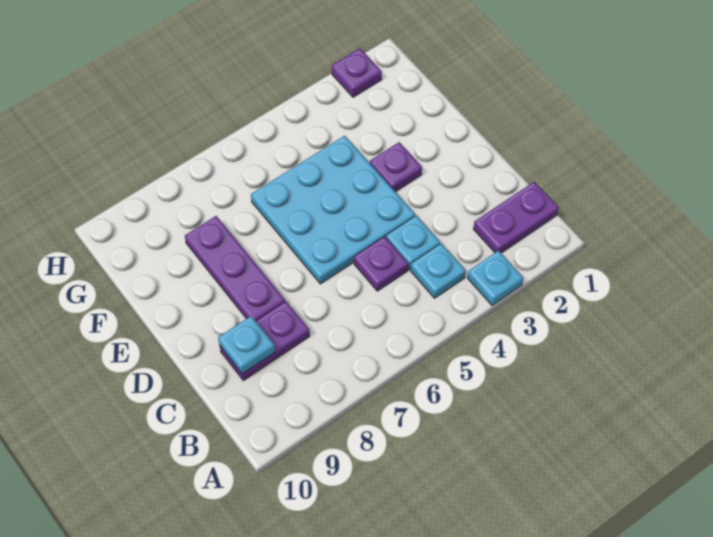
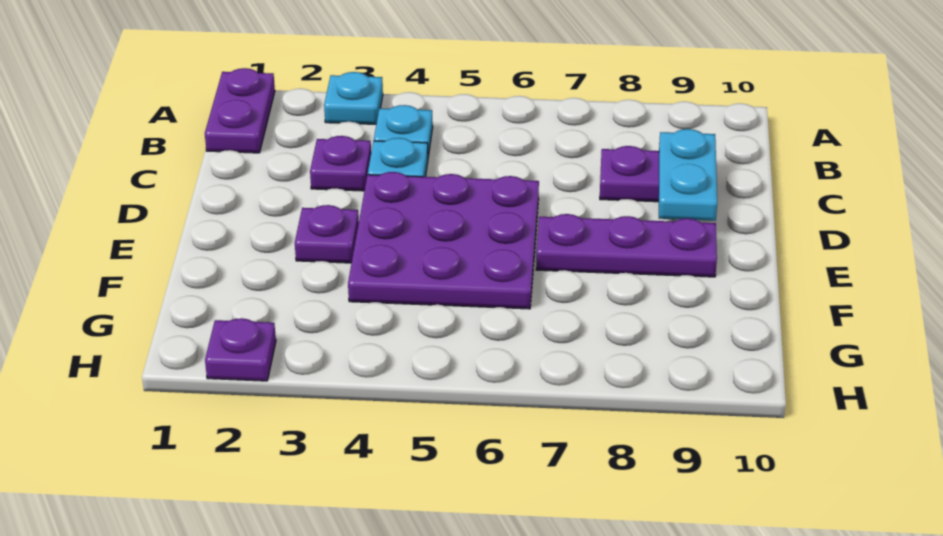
purple 1x2 plate [473,182,559,253] -> purple 1x2 plate turned to [205,68,275,153]
purple 1x1 plate [354,237,408,291] -> purple 1x1 plate moved to [310,136,371,191]
cyan 1x1 plate [218,316,275,374] -> cyan 1x2 plate [659,129,717,221]
cyan 3x3 plate [251,136,415,284] -> purple 3x3 plate [348,172,539,309]
purple 1x3 plate [185,216,285,321] -> purple 1x3 plate turned to [536,214,717,277]

